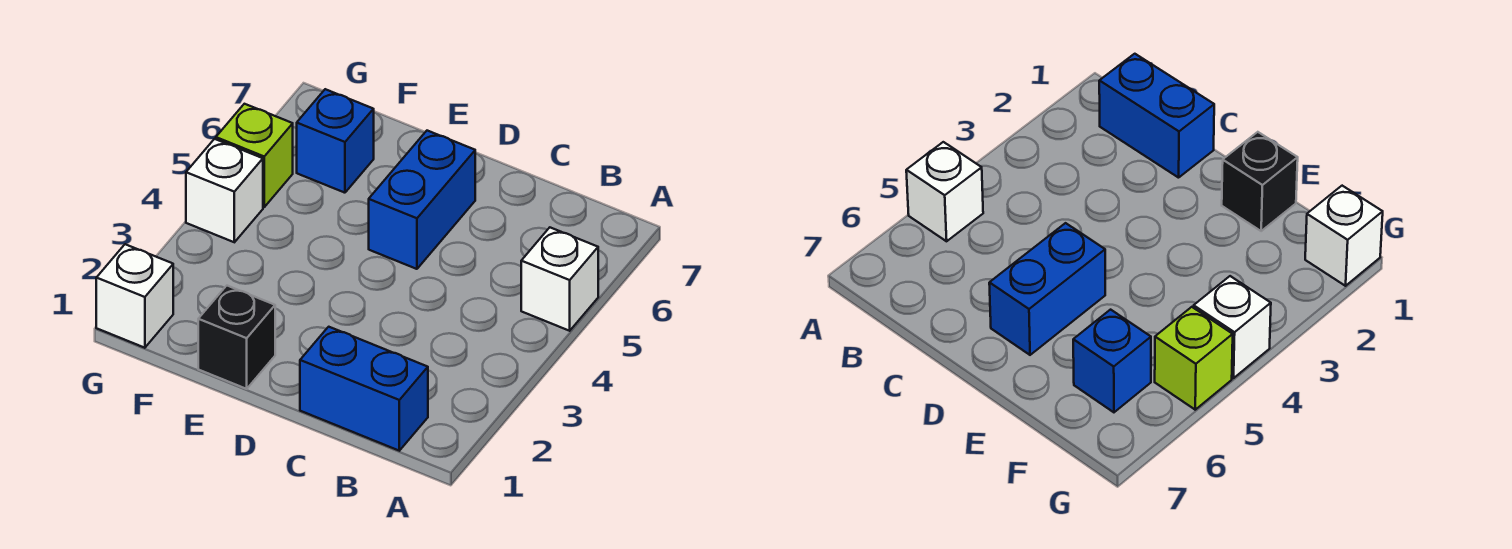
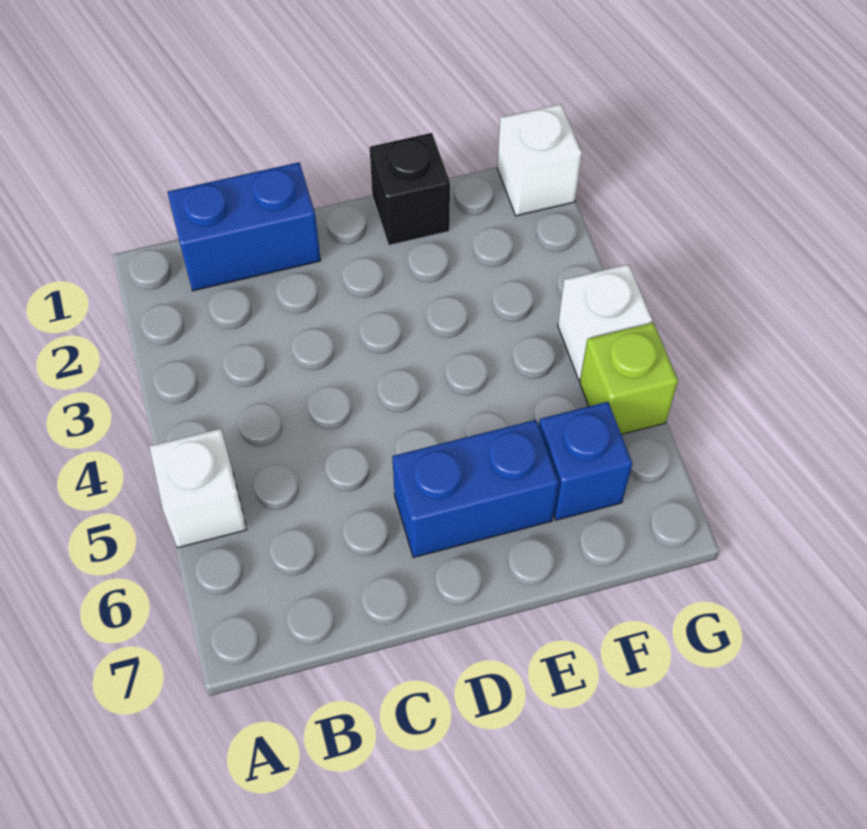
blue 1x2 brick [369,131,475,269] -> blue 1x2 brick turned to [392,420,559,558]

